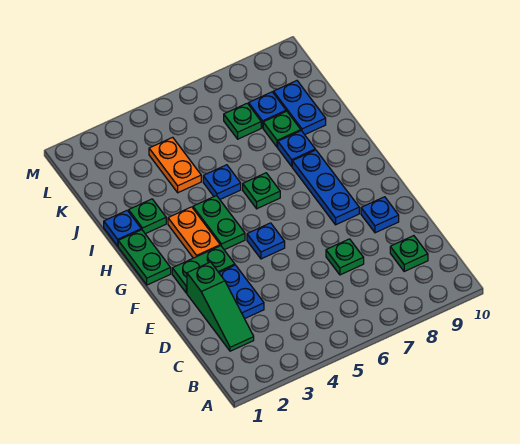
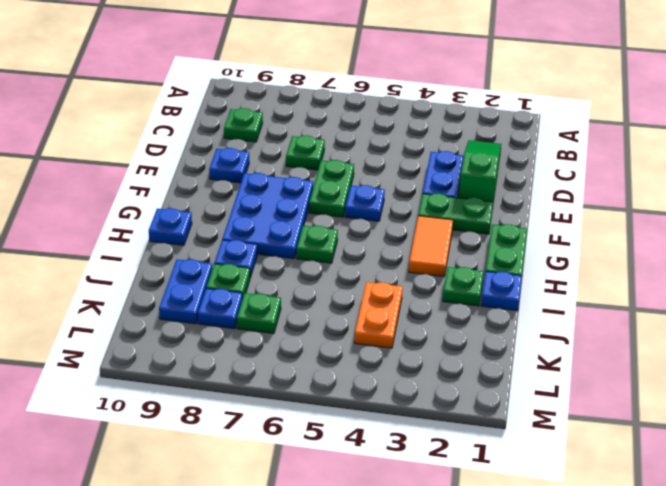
blue 1x3 plate [292,150,359,225] -> blue 2x3 plate [222,173,313,259]
orange 1x2 plate [168,207,220,258] -> orange 1x2 tile [409,216,453,277]
green 1x2 plate [193,196,245,250] -> green 1x2 plate moved to [309,160,354,217]
blue 1x1 plate [203,165,241,199] -> blue 1x1 plate moved to [149,208,192,245]

